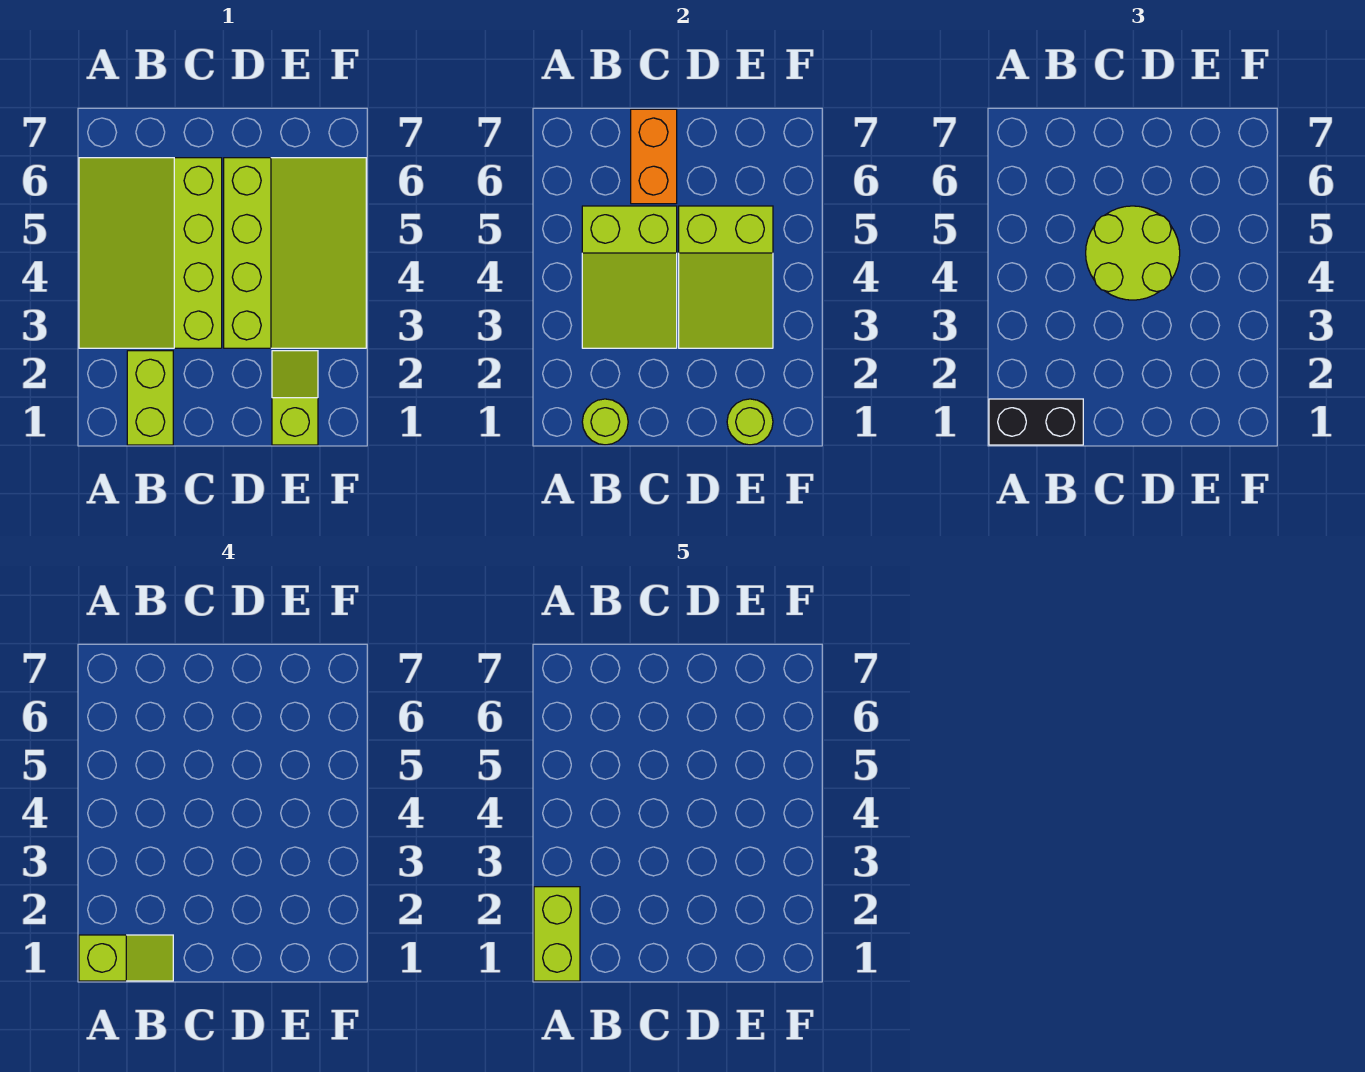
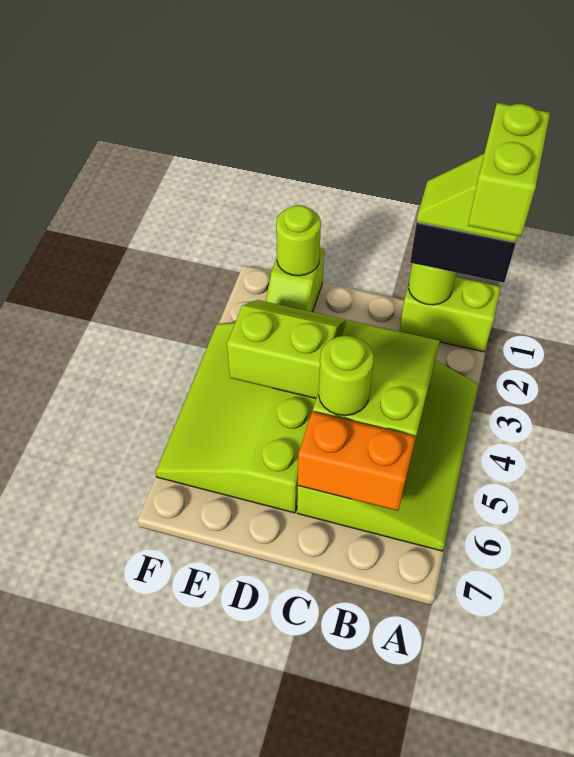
lime 1x2 brick [127,351,173,445] -> lime 1x2 brick turned to [399,277,500,352]
lime 2x2 round brick [1086,206,1180,300] -> lime 1x1 round brick [319,336,374,416]
orange 1x2 brick [631,109,677,204] -> orange 1x2 brick turned to [298,411,416,511]
lime 2x3 slope [679,206,773,348] -> lime 2x2 slope [227,300,346,398]

